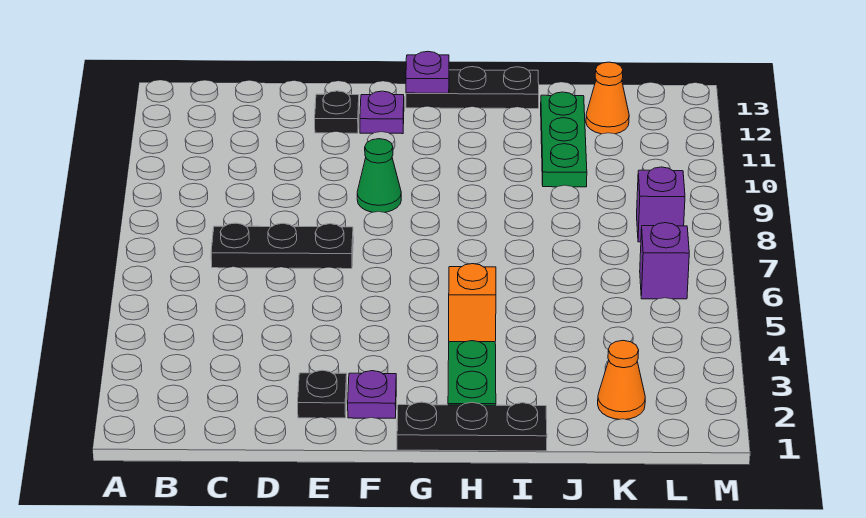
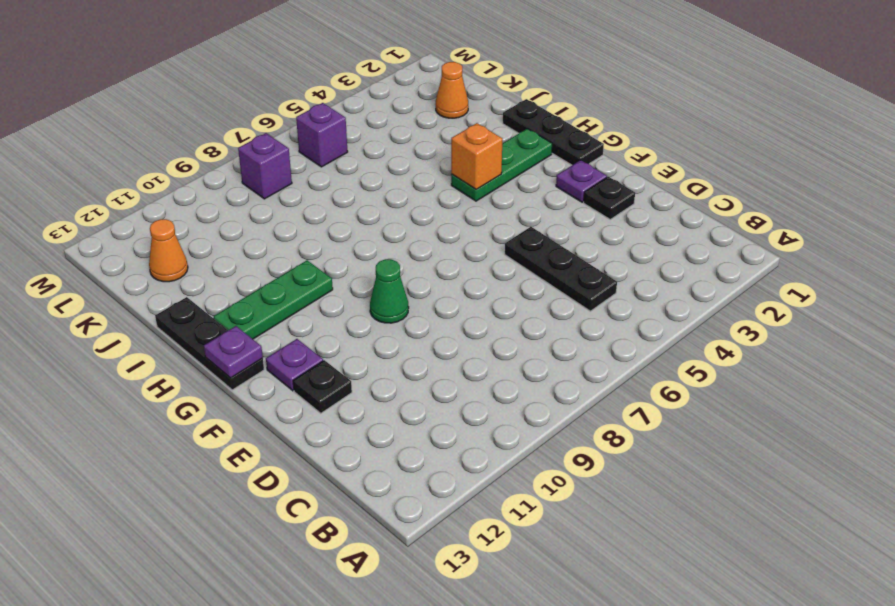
black 1x3 plate [211,223,353,269] -> black 1x3 plate moved to [505,227,617,311]
green 1x3 plate [541,92,587,187] -> green 1x3 plate moved to [214,260,333,339]

